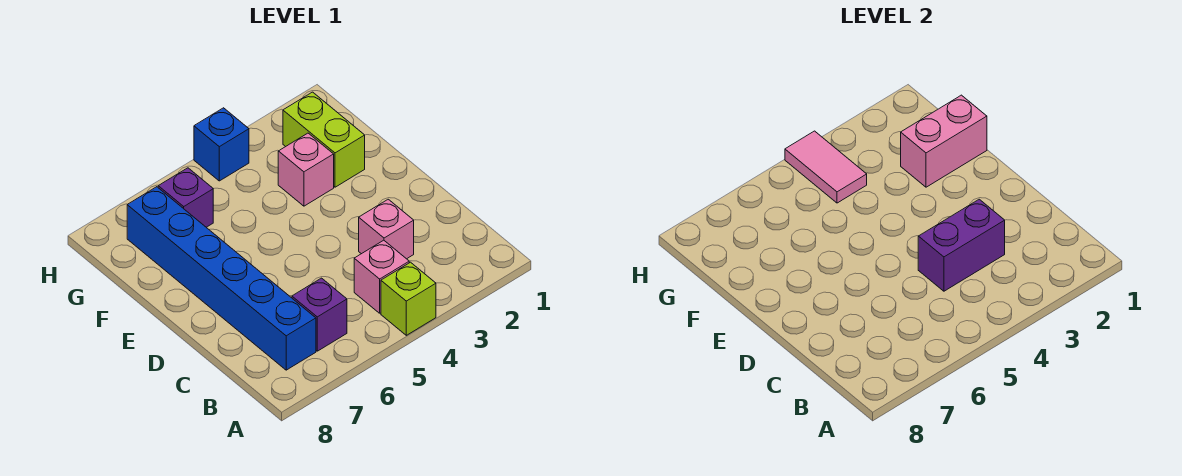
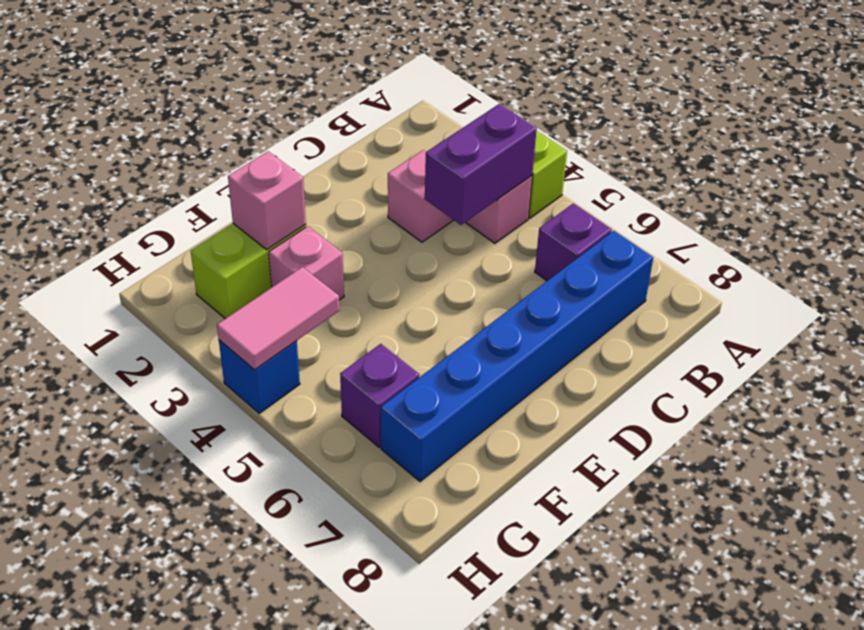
purple 1x2 brick [918,199,1005,291] -> purple 1x2 brick turned to [425,104,537,225]
pink 1x2 brick [901,95,987,187] -> pink 1x1 brick [228,151,306,250]

